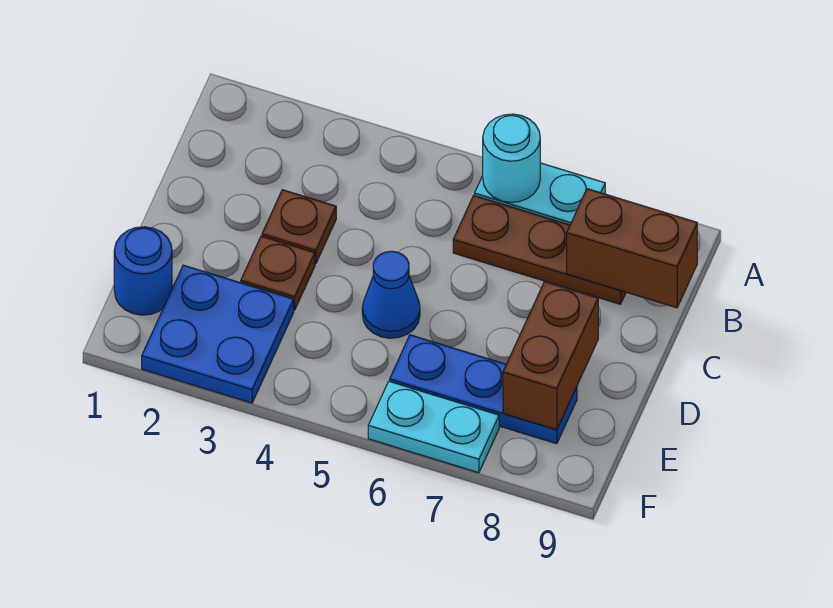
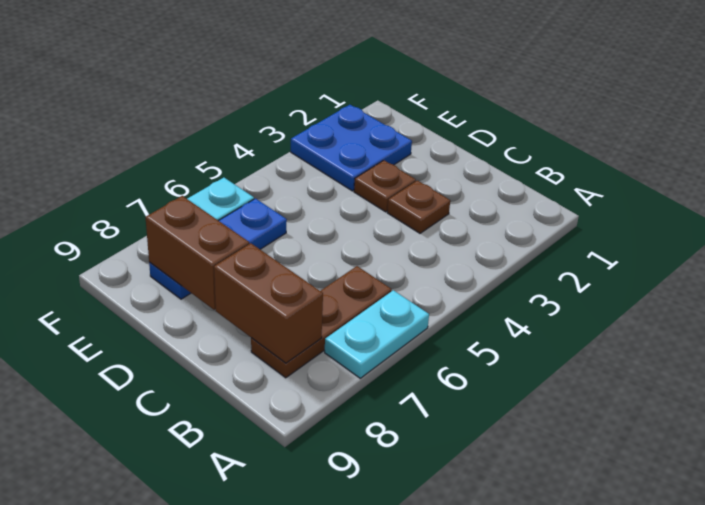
cyan 1x1 round brick [483,114,540,202] -> none
brown 1x2 brick [567,189,697,308] -> brown 1x2 brick turned to [214,243,323,363]
blue 1x1 cone [362,251,420,338] -> none
blue 1x1 round brick [114,227,172,315] -> none

